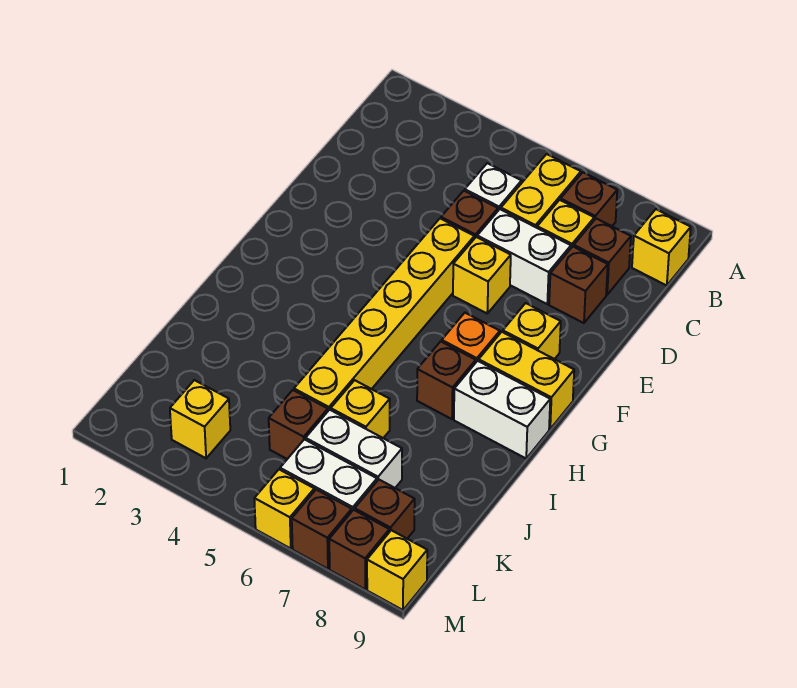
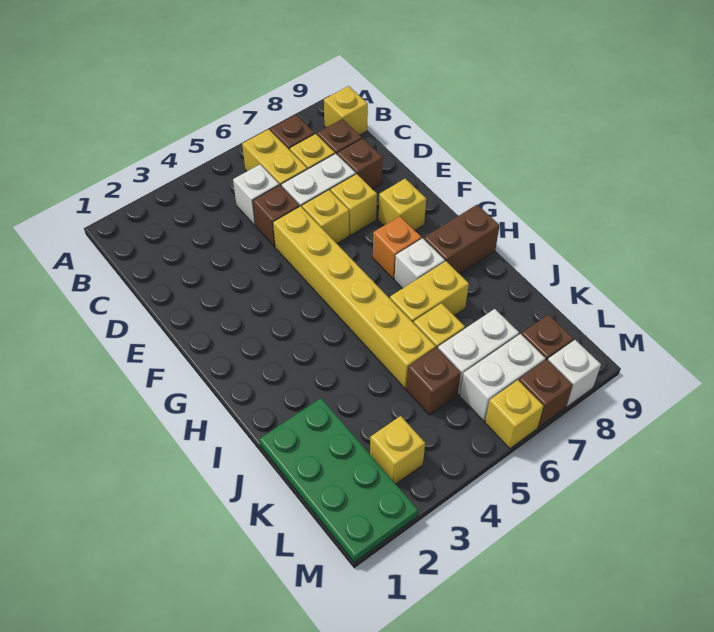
yellow 1x2 brick [479,332,574,429] -> yellow 1x2 brick moved to [390,261,469,323]
brown 1x1 brick [417,341,476,419] -> white 1x1 brick [395,238,445,289]
white 1x2 brick [454,361,550,458] -> brown 1x2 brick [424,205,500,274]
none -> green 2x4 plate [259,398,418,562]
brown 1x1 brick [329,510,389,589] -> white 1x1 brick [548,340,601,407]
yellow 1x1 brick [367,530,427,610] -> yellow 1x1 brick moved to [330,174,377,235]

